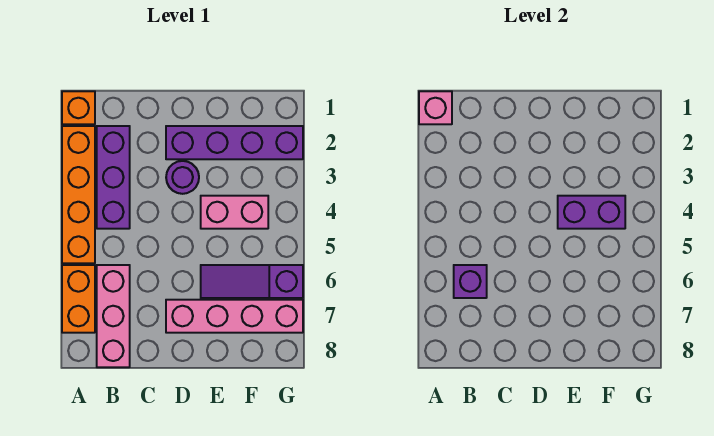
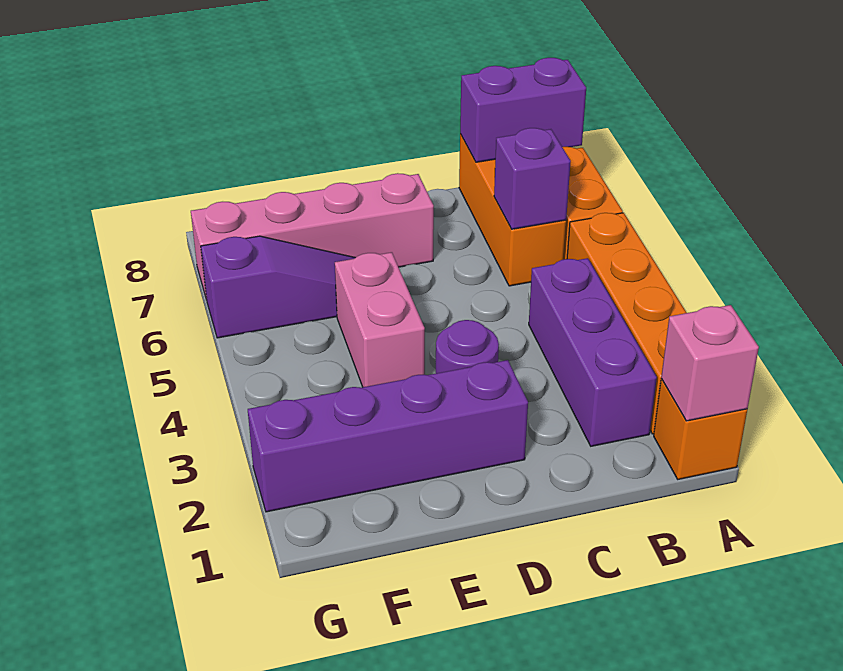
pink 1x3 brick [97,265,130,367] -> orange 1x3 brick [459,134,566,286]
pink 1x2 brick [201,196,268,229] -> pink 1x2 brick turned to [335,252,425,387]
purple 1x2 brick [558,196,625,229] -> purple 1x2 brick moved to [460,58,586,162]

